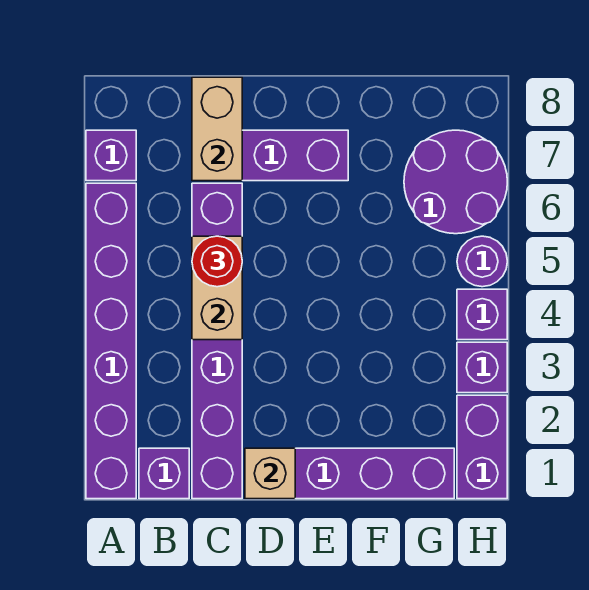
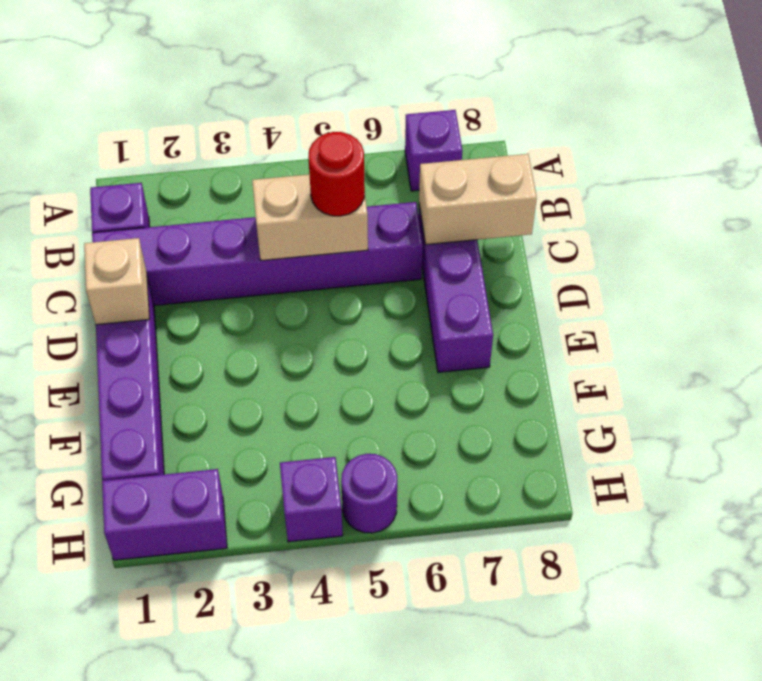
purple 1x6 brick [86,183,136,499] -> none
purple 2x2 round brick [404,130,507,234] -> none
purple 1x1 brick [457,342,507,393] -> none

